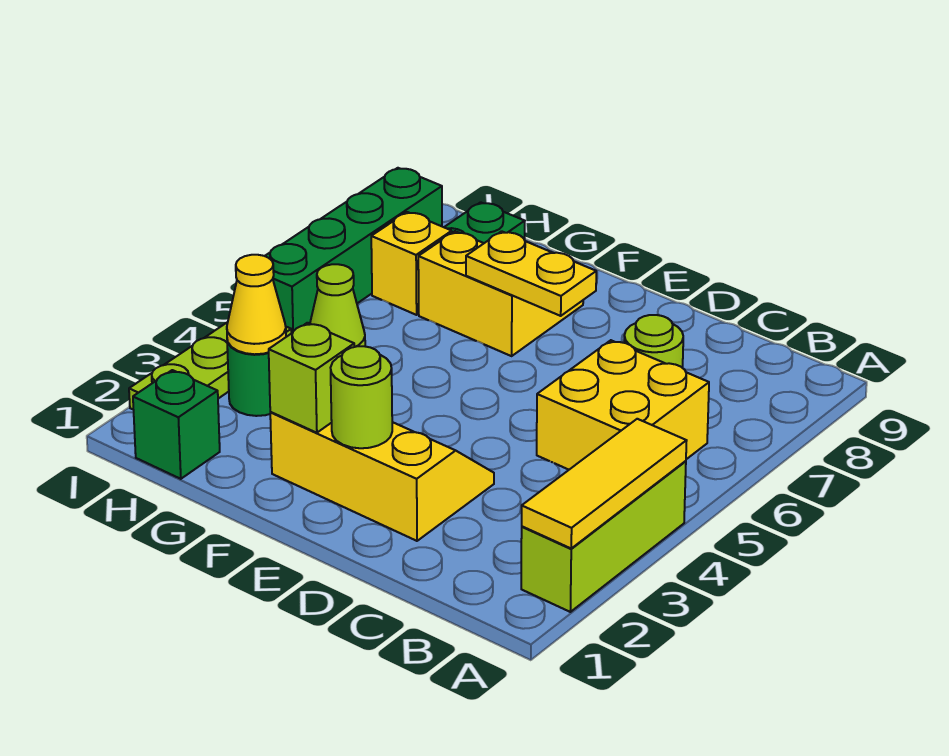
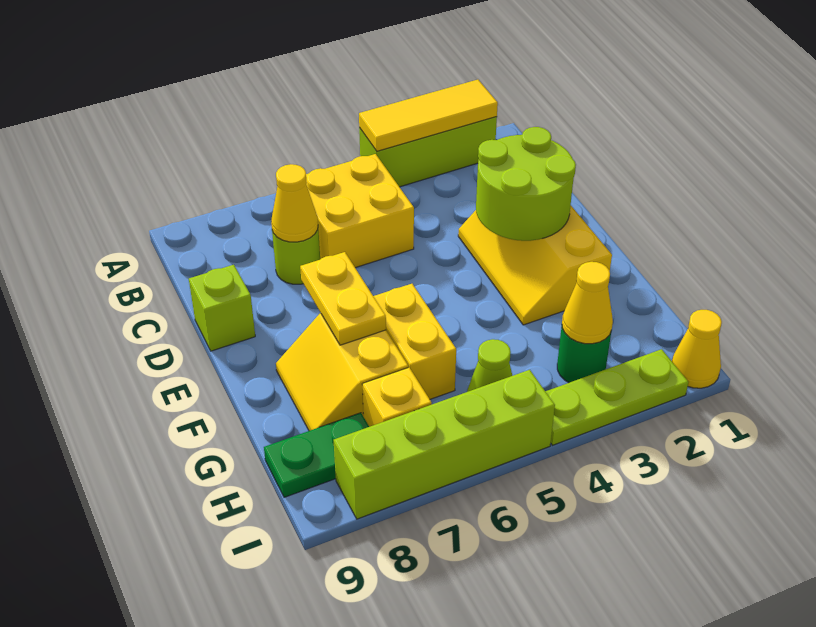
none -> yellow 1x1 cone [271,164,318,242]
lime 1x1 round brick [331,346,392,448] -> lime 2x2 round brick [476,127,576,241]
lime 1x1 brick [269,323,354,433] -> lime 1x1 brick moved to [189,265,255,351]
none -> yellow 1x2 brick [374,284,456,399]
green 1x1 brick [133,370,220,479] -> none
none -> yellow 1x1 cone [672,310,722,388]
green 1x4 brick [265,168,442,333] -> lime 1x4 brick [334,370,555,519]

